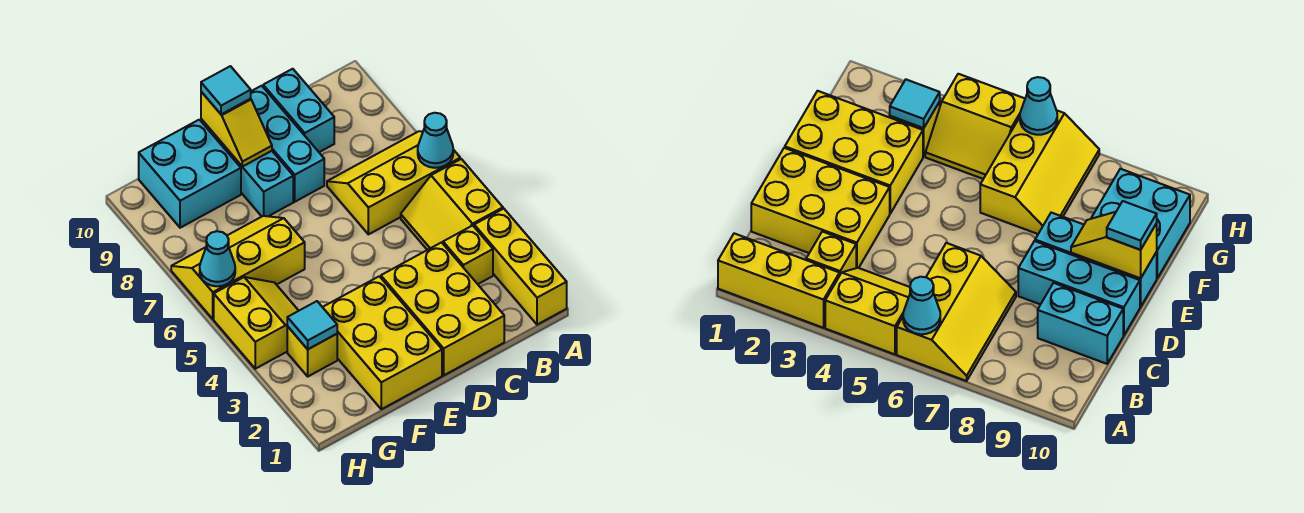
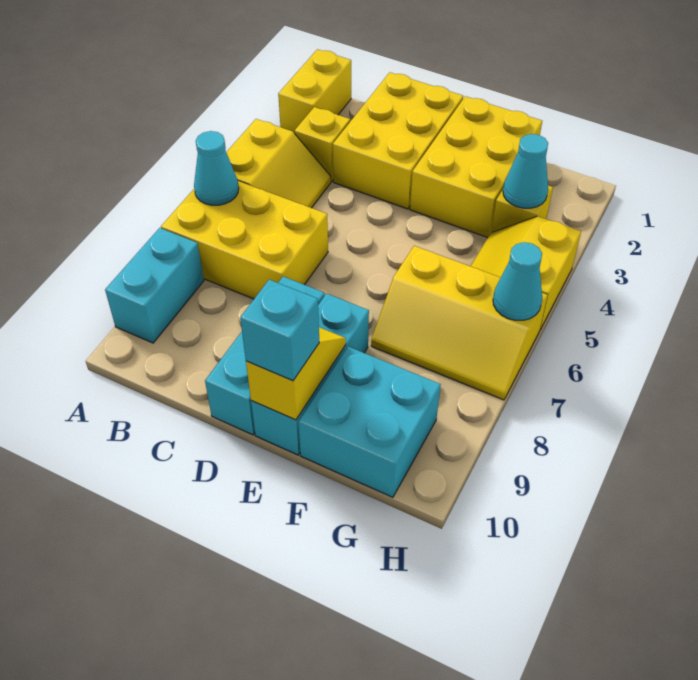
yellow 1x3 brick [474,209,567,325] -> yellow 1x2 brick [278,49,351,134]
yellow 2x3 slope [327,131,460,234] -> yellow 2x3 brick [161,181,328,299]
cyan 1x2 brick [263,69,334,152] -> cyan 1x2 brick moved to [105,228,204,343]
cyan 1x1 tile [201,66,251,114] -> cyan 1x1 brick [240,280,319,381]
cyan 1x1 tile [287,301,337,349] -> cyan 1x1 cone [503,134,548,208]

